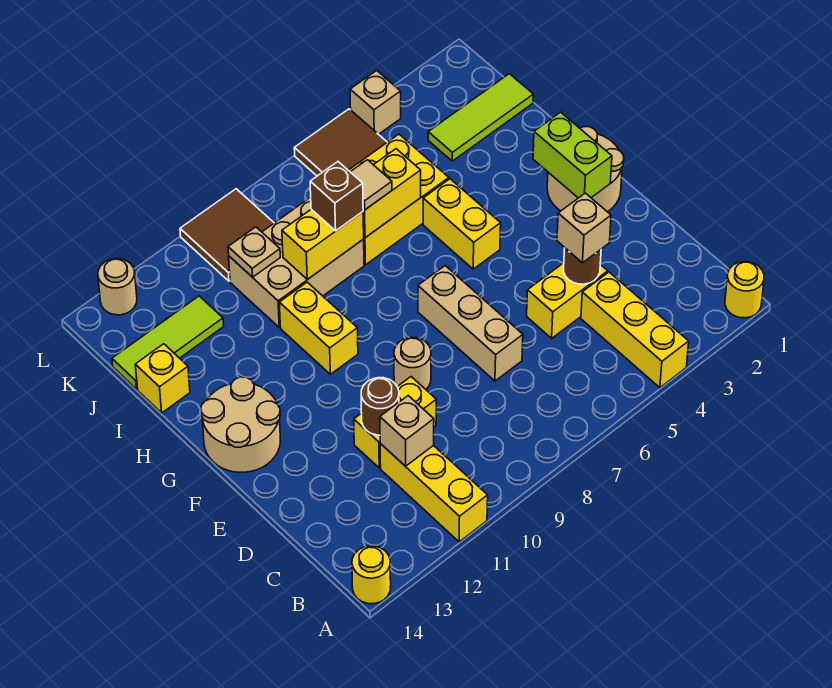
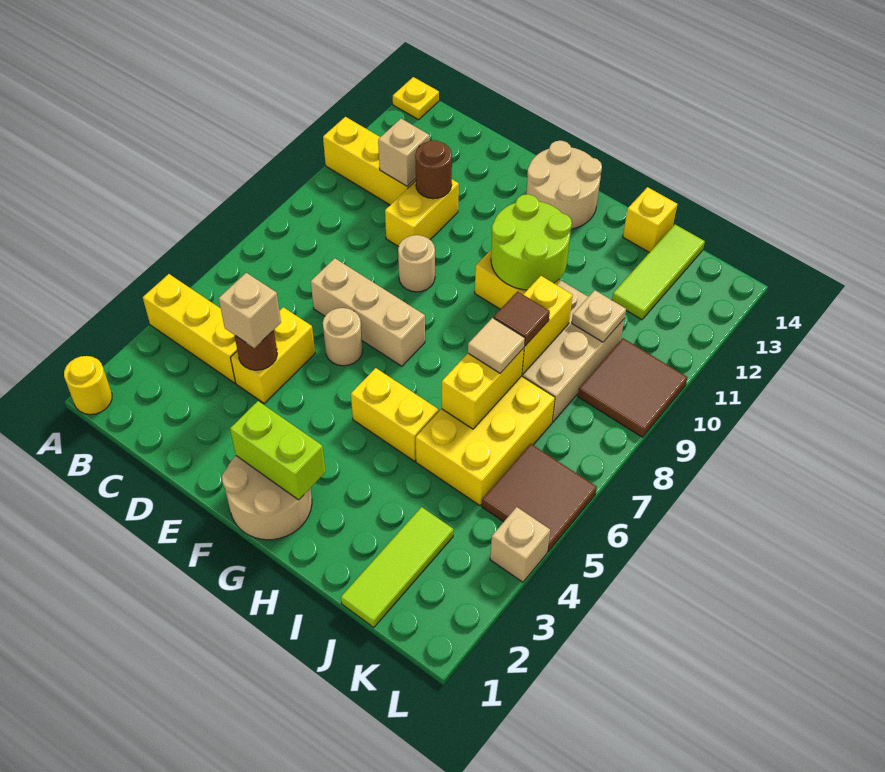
yellow 1x1 round brick [352,546,391,604] -> yellow 1x1 plate [393,77,439,120]
none -> lime 2x2 round brick [491,194,572,290]
brown 1x1 brick [310,162,363,231] -> brown 1x1 tile [494,291,550,346]
tan 1x1 round brick [98,259,137,315] -> tan 1x1 round brick moved to [323,308,363,366]

